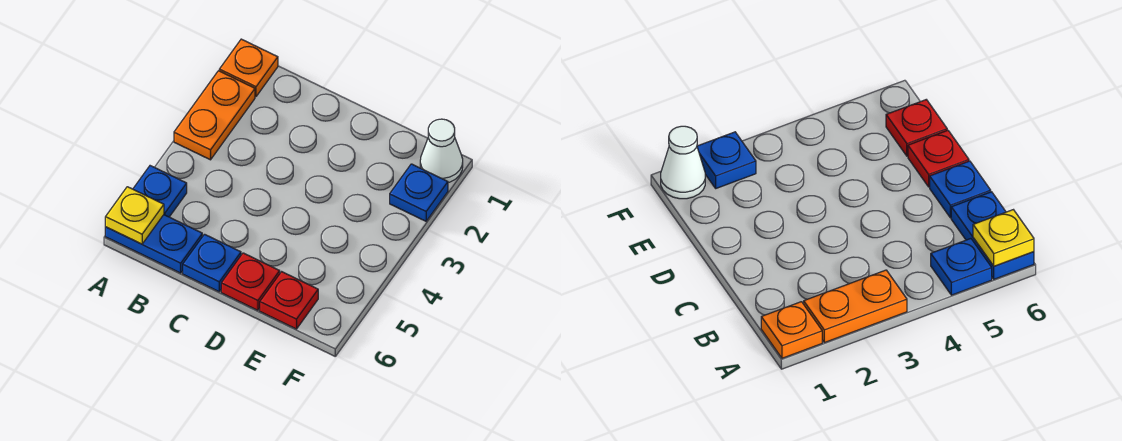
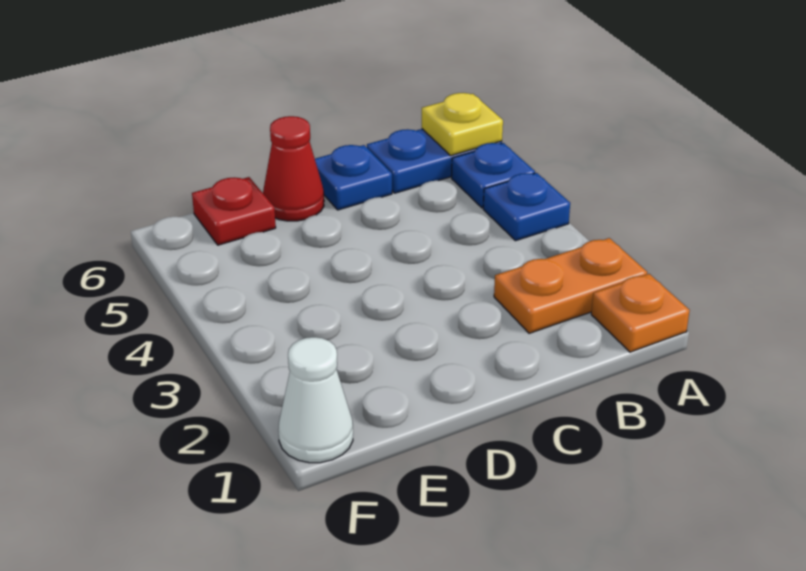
orange 1x2 plate [174,71,255,160] -> orange 1x2 plate turned to [494,238,647,333]
red 1x1 plate [221,253,280,310] -> red 1x1 cone [263,116,324,221]
blue 1x1 plate [390,164,448,221] -> blue 1x1 plate moved to [483,173,570,241]

